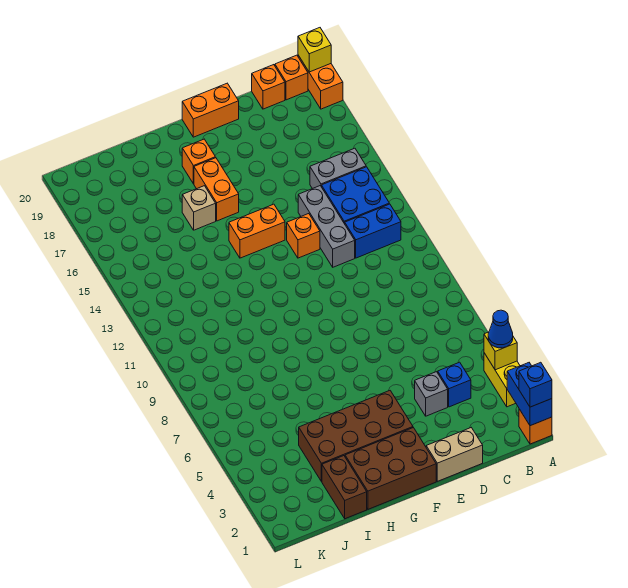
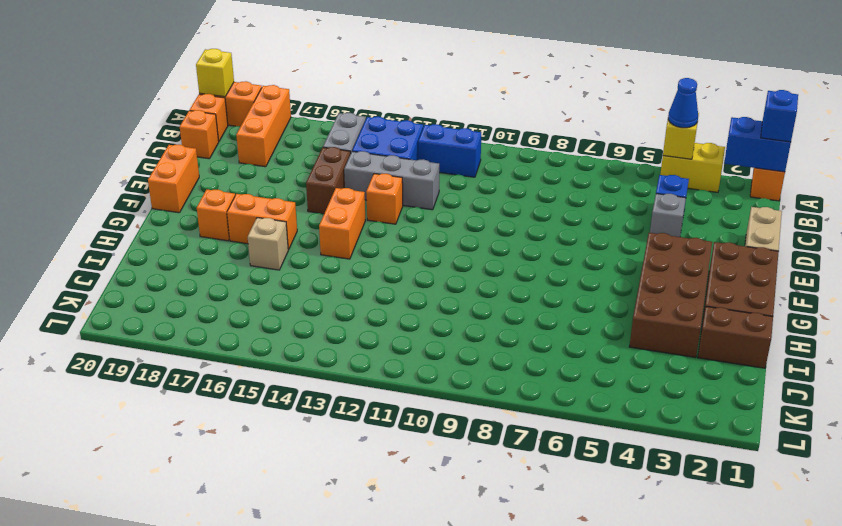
none -> orange 1x3 brick [236,85,291,167]
blue 1x2 brick [345,204,401,258] -> blue 1x2 brick turned to [418,124,481,177]
none -> brown 1x2 brick [306,147,351,214]

